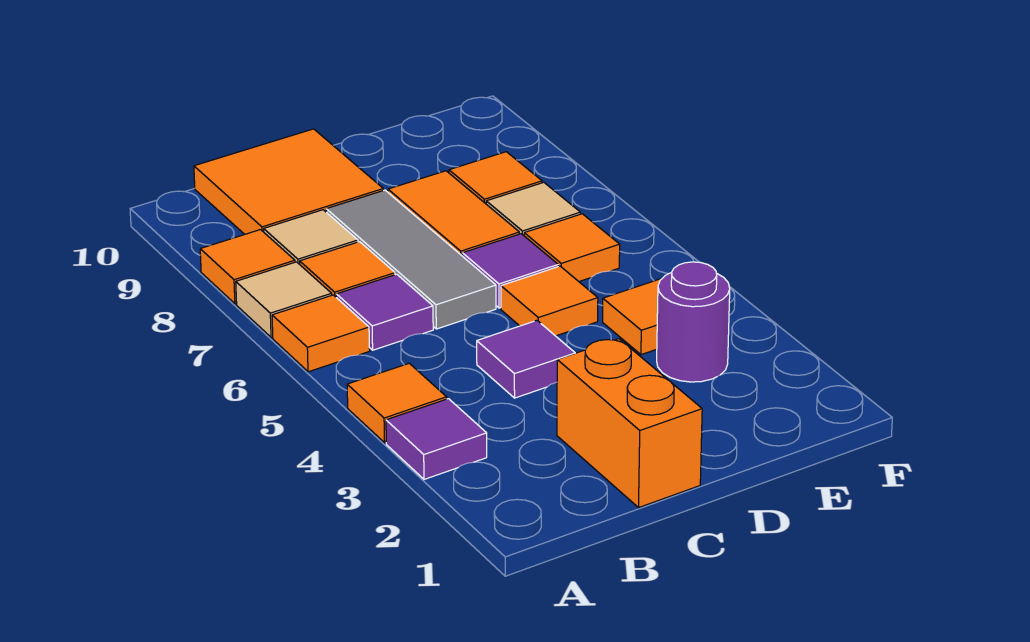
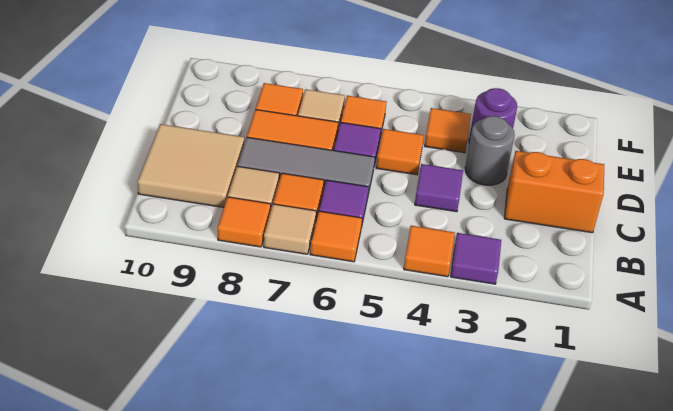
orange 2x2 tile [194,129,383,234] -> tan 2x2 tile [138,124,244,208]
none -> grey 1x1 round brick [465,116,515,185]

